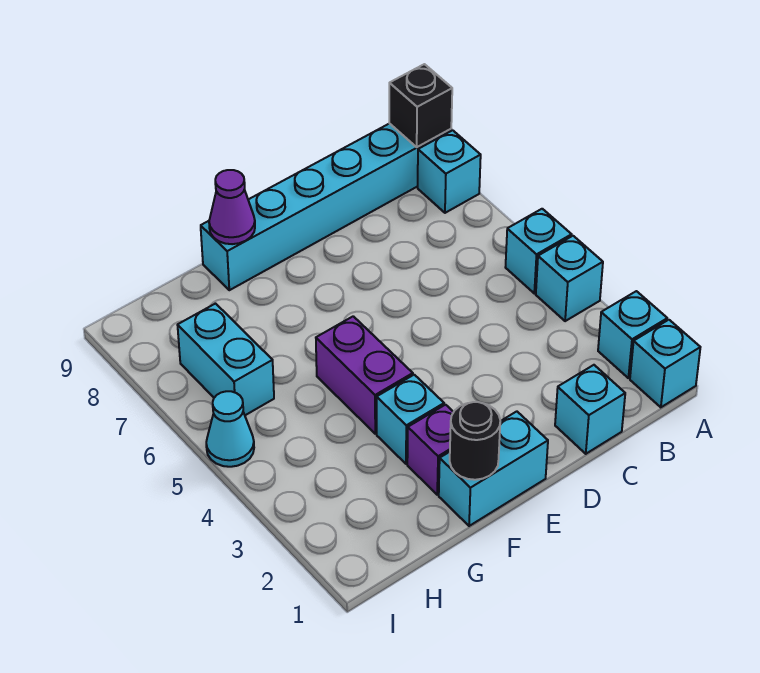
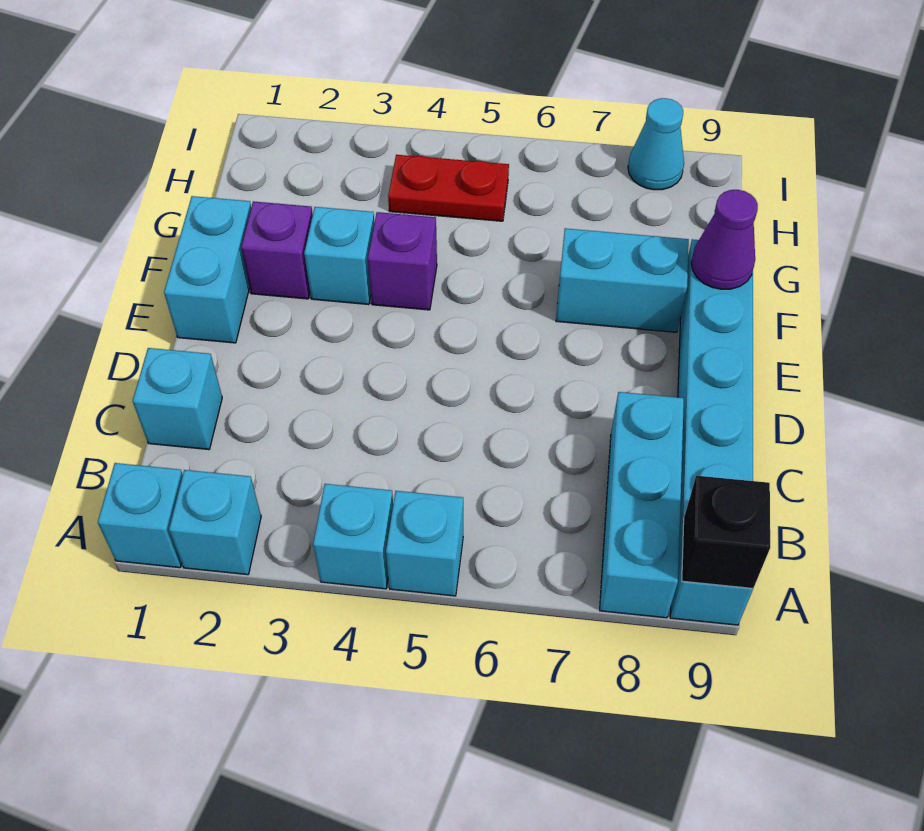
cyan 1x1 brick [418,130,481,213] -> cyan 1x3 brick [600,392,684,618]
black 1x1 round brick [450,402,500,480] -> none
purple 1x2 brick [316,316,413,434] -> purple 1x1 brick [368,212,437,310]
none -> red 1x2 plate [388,155,509,221]
cyan 1x2 brick [178,304,274,415] -> cyan 1x2 brick moved to [556,228,689,332]
cyan 1x1 cone [206,391,254,467] -> cyan 1x1 cone moved to [628,98,684,190]

